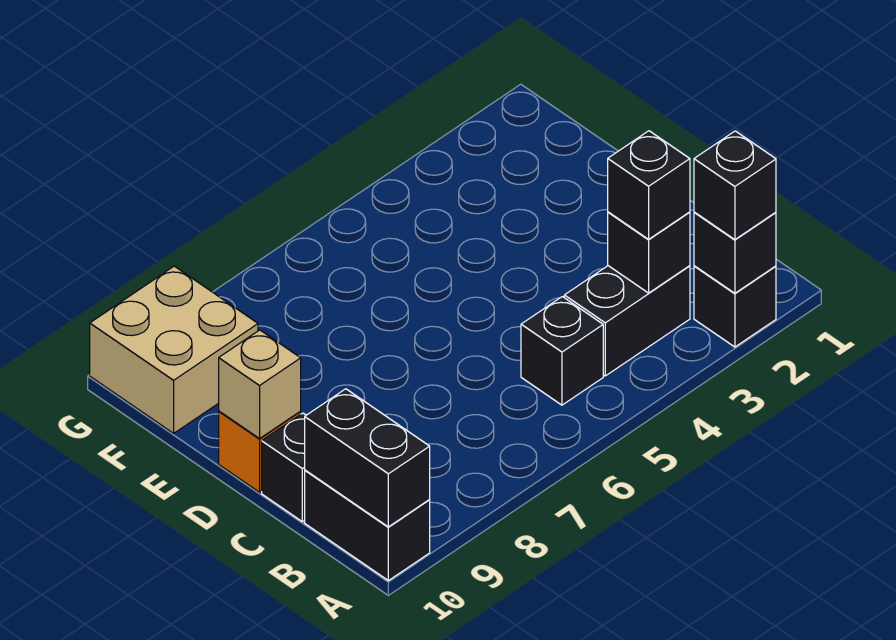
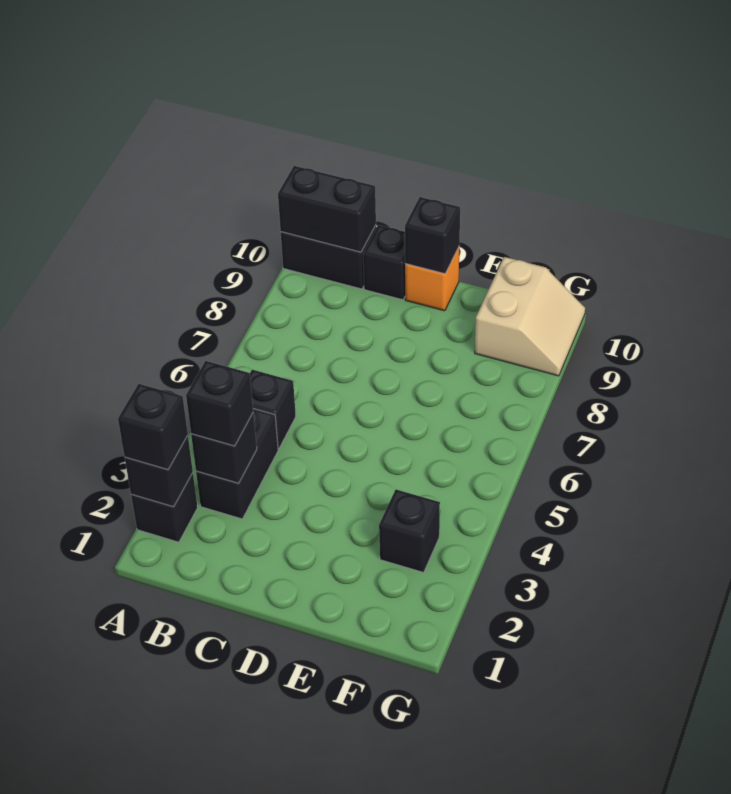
tan 1x1 brick [219,330,301,439] -> black 1x1 brick [405,197,460,274]
none -> black 1x1 brick [379,490,440,572]
tan 2x2 brick [90,266,258,433] -> tan 2x2 slope [475,257,585,376]

